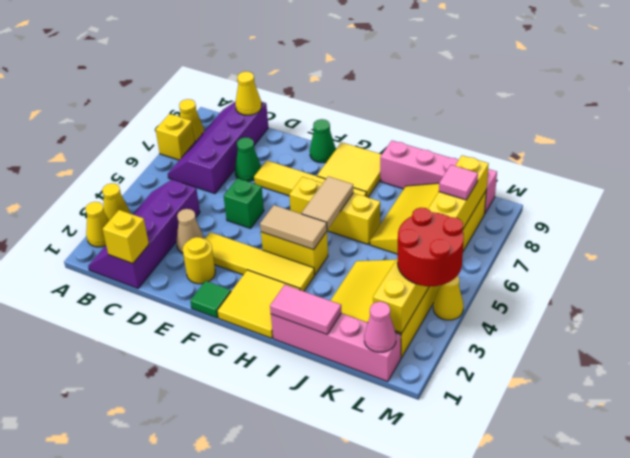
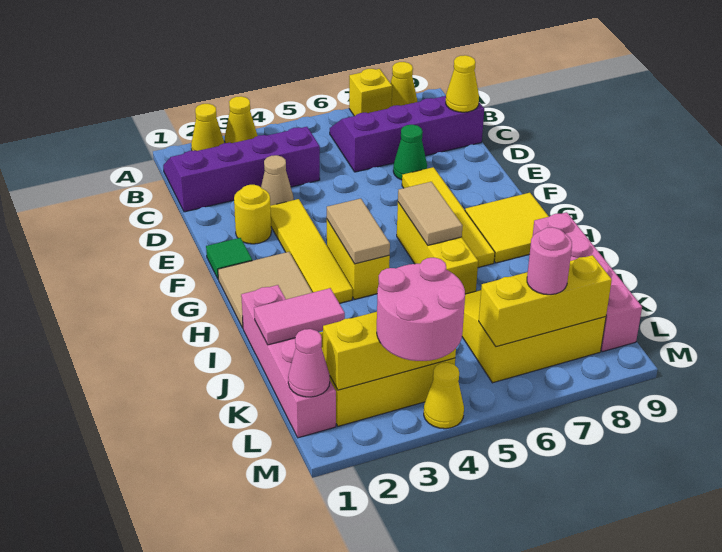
yellow 1x1 brick [103,210,149,264] -> none
green 1x1 brick [224,178,264,228] -> none
green 1x1 cone [310,119,336,163] -> none
yellow 2x2 tile [217,270,300,338] -> tan 2x2 tile [218,252,312,328]
tan 1x2 tile [301,176,354,230] -> tan 1x2 tile turned to [398,182,463,245]
pink 1x2 tile [270,285,341,334] -> pink 1x2 tile turned to [254,288,345,345]
red 2x2 round brick [397,208,464,286] -> pink 2x2 round brick [377,258,465,361]
pink 1x1 tile [439,165,478,200] -> pink 1x1 round brick [527,227,572,295]

